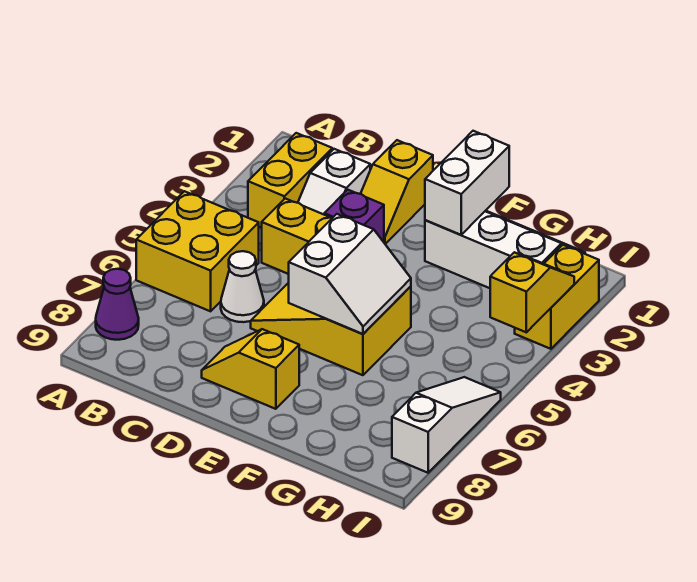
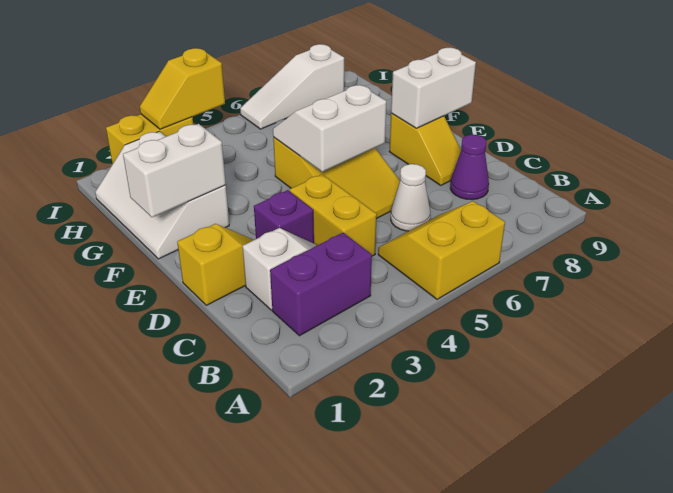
yellow 2x2 brick [136,191,259,311] -> yellow 2x2 slope [378,201,505,299]
purple 1x1 cone [96,269,139,340] -> purple 1x1 cone moved to [450,135,489,200]
yellow 1x2 brick [248,133,332,228] -> purple 1x2 brick [270,233,372,336]
none -> white 1x2 brick [391,48,476,128]

